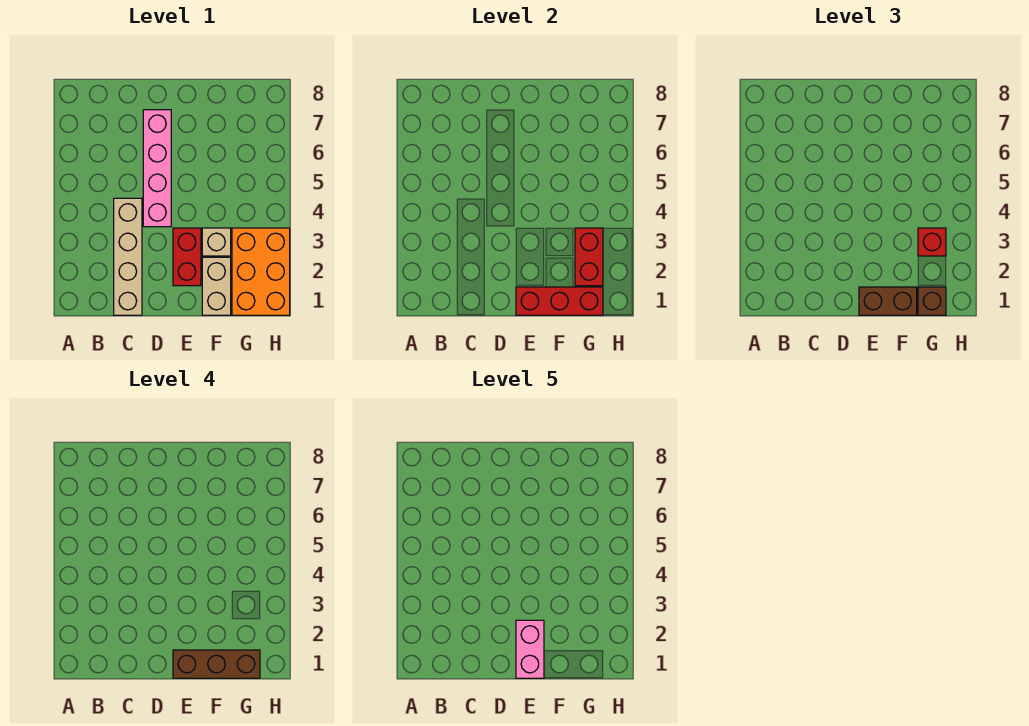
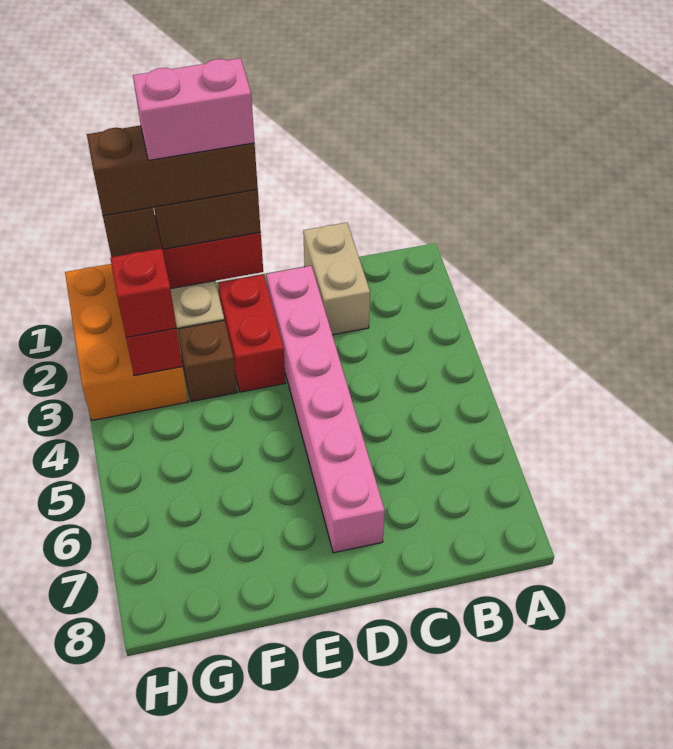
tan 1x4 brick [114,198,142,315] -> tan 1x2 brick [303,223,370,335]
pink 1x4 brick [143,110,171,227] -> pink 1x6 brick [266,266,385,553]
pink 1x2 brick [516,620,544,678] -> pink 1x2 brick turned to [133,58,255,160]
tan 1x1 brick [202,228,231,256] -> brown 1x1 brick [177,320,237,402]

